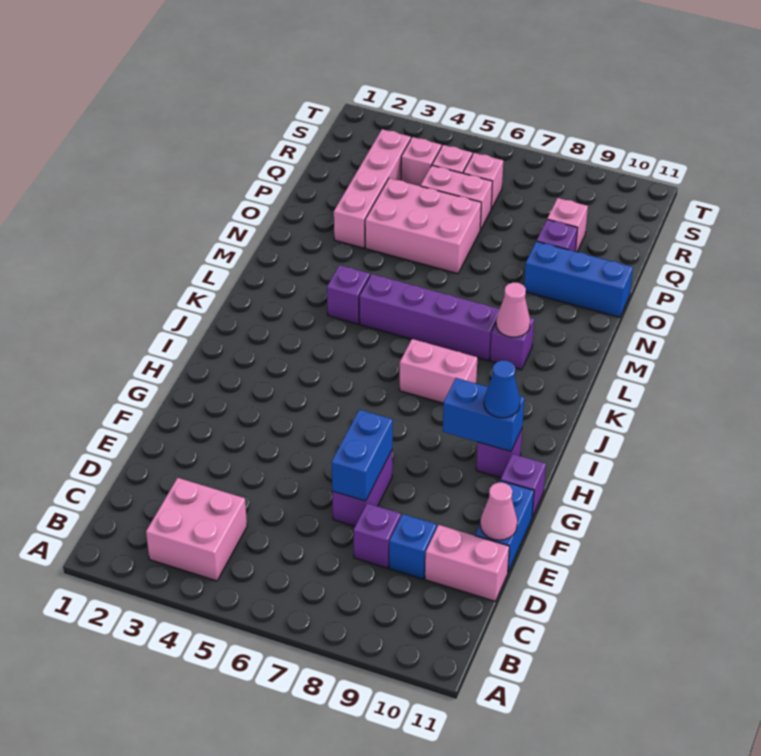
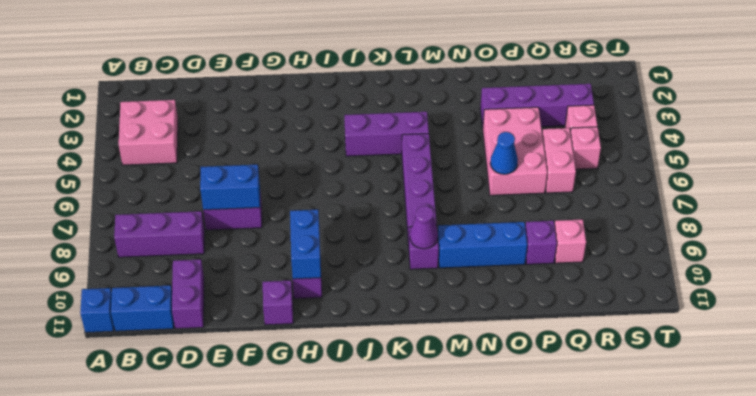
purple 1x1 brick [353,503,401,568] -> purple 1x3 brick [114,211,205,257]
blue 1x1 brick [389,514,437,579] -> blue 1x1 brick moved to [80,288,114,333]
pink 1x2 brick [425,525,509,601] -> purple 1x2 brick [172,259,204,329]
blue 1x2 brick [475,481,534,572] -> blue 1x2 brick moved to [111,285,174,331]
pink 1x1 cone [480,483,517,540] -> none
blue 1x1 cone [484,360,520,418] -> blue 1x1 cone moved to [490,132,518,174]
pink 1x2 brick [399,339,477,403] -> none
purple 1x1 brick [327,265,370,324] -> purple 1x3 brick [345,112,429,156]
pink 1x1 cone [496,282,530,337] -> purple 1x1 cone [410,206,438,249]
pink 1x4 brick [334,129,411,248] -> purple 1x4 brick [480,84,594,128]
blue 1x3 brick [524,241,633,317] -> blue 1x3 brick turned to [438,222,527,268]
pink 1x1 brick [463,153,503,209] -> none

